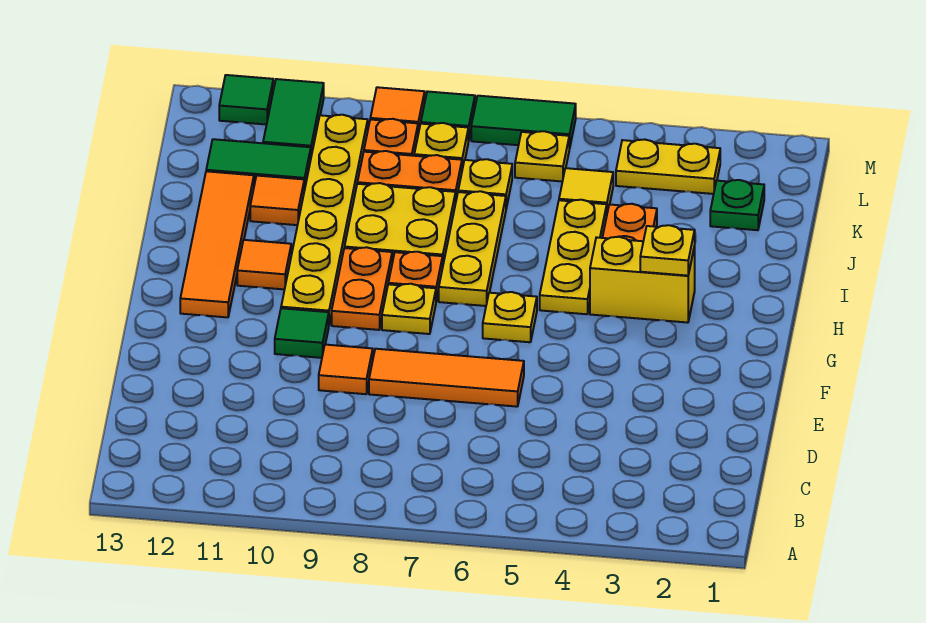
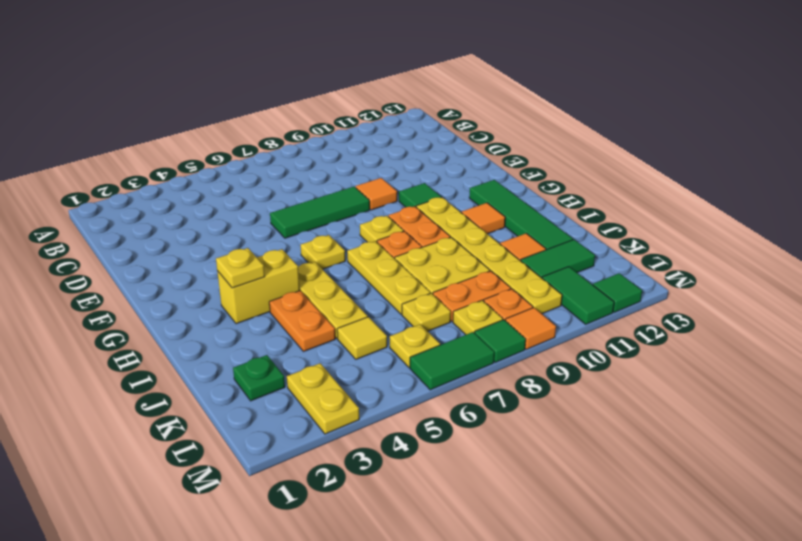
orange 1x3 tile [369,349,524,407] -> green 1x3 tile [270,187,370,238]
orange 1x4 tile [180,171,254,317] -> green 1x4 tile [469,180,573,250]
yellow 1x2 plate [616,139,720,194] -> yellow 1x2 plate turned to [287,363,359,434]

